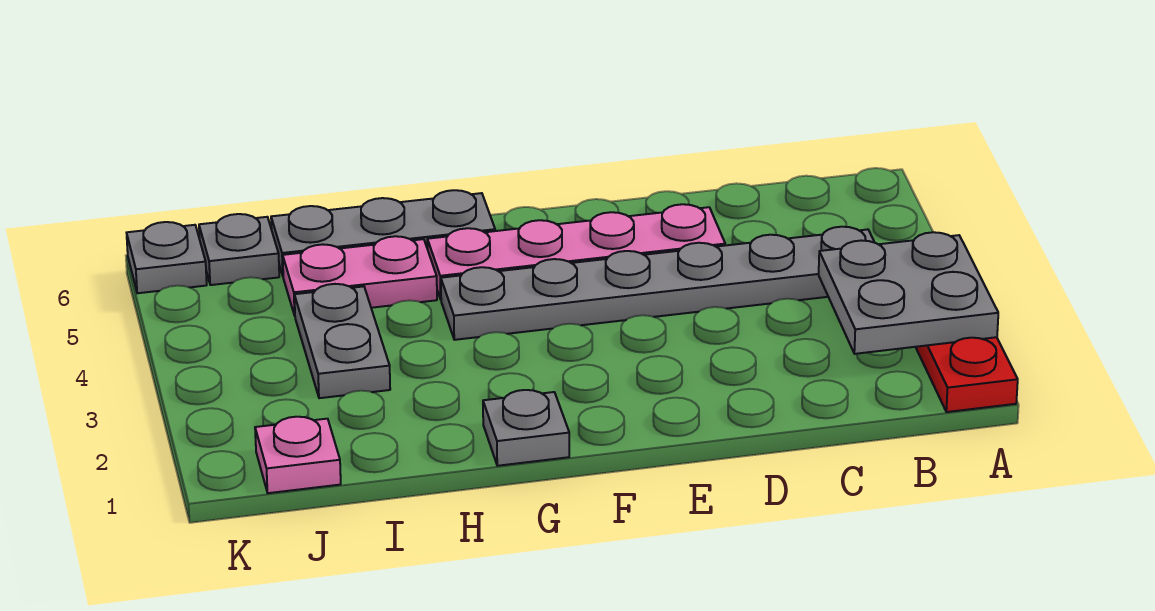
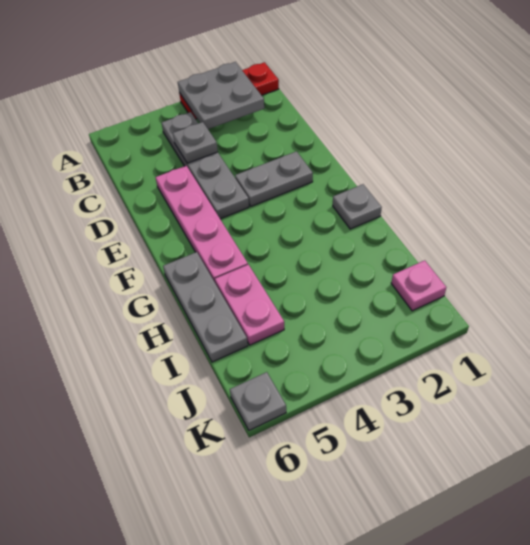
grey 1x6 plate [441,227,875,340] -> grey 1x4 plate [162,112,249,219]
grey 1x2 plate [294,284,390,398] -> grey 1x2 plate moved to [235,151,313,206]
grey 1x1 plate [199,214,279,285] -> grey 1x1 plate moved to [173,122,218,163]

